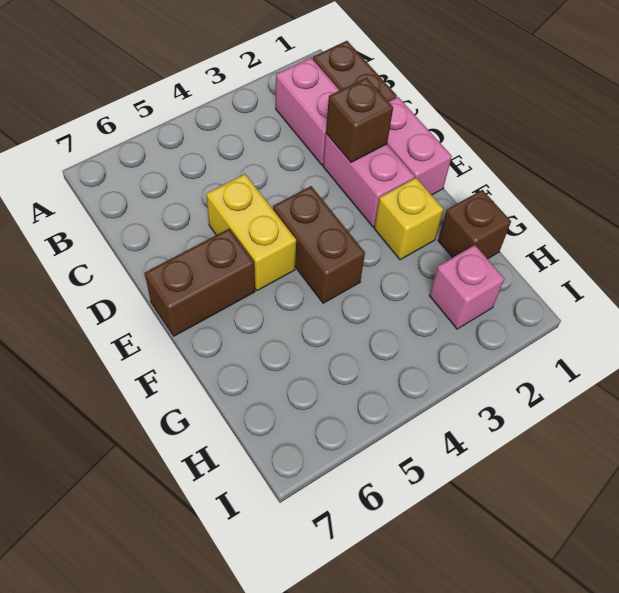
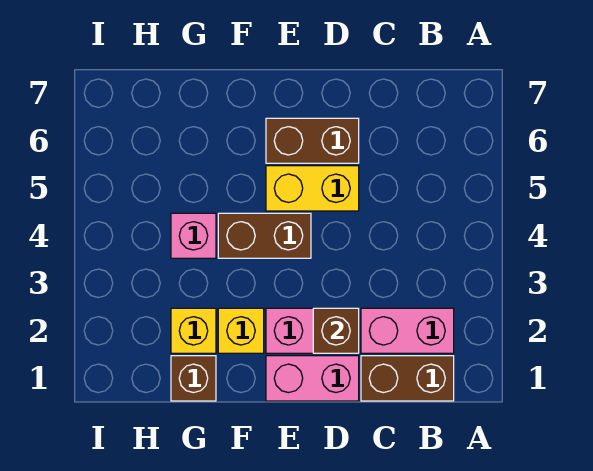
brown 1x2 brick [145,229,255,336] -> brown 1x2 brick turned to [266,118,359,163]
none -> yellow 1x1 brick [171,308,216,353]
pink 1x1 brick [429,245,504,329] -> pink 1x1 brick moved to [171,213,216,258]

